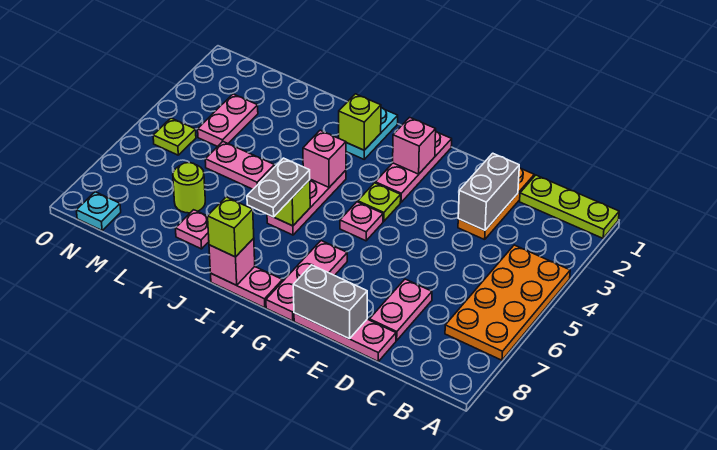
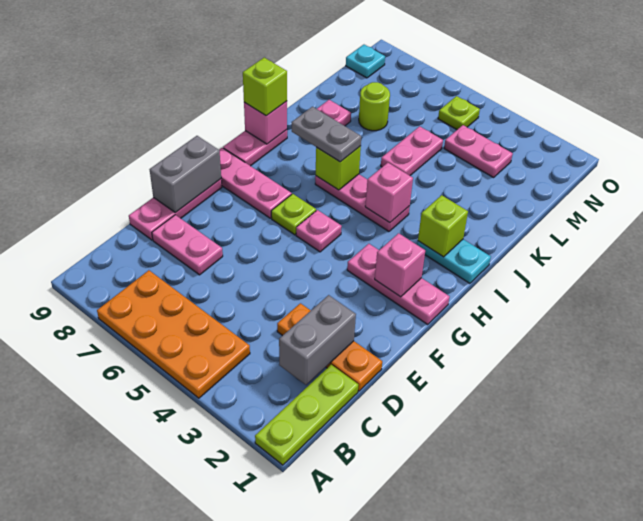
grey 1x2 brick [458,153,519,230] -> grey 1x2 brick turned to [279,295,356,385]
lime 1x1 plate [358,183,401,221] -> lime 1x1 plate moved to [271,194,316,235]

